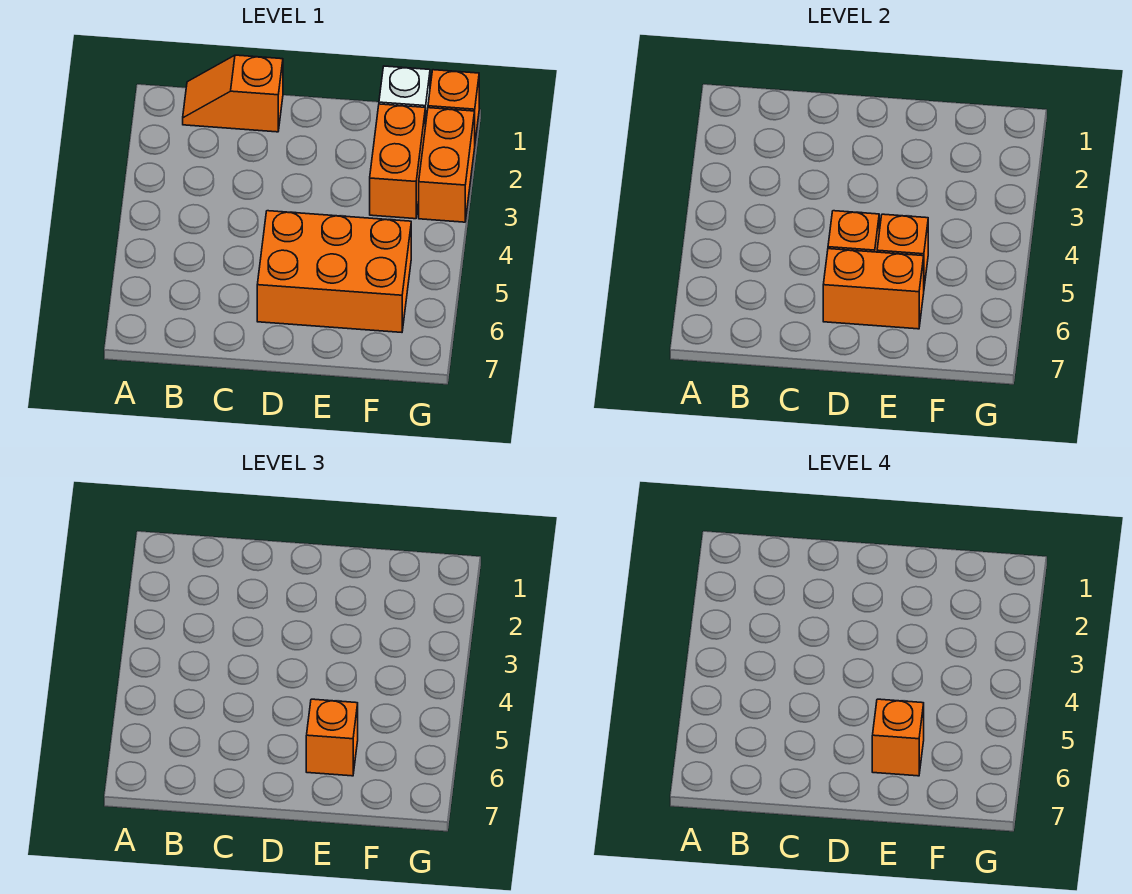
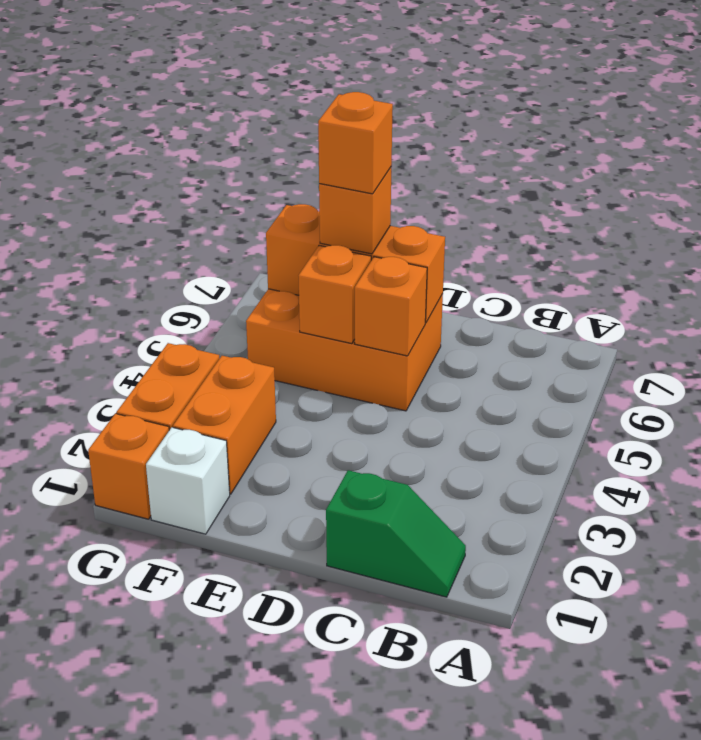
orange 1x2 slope [183,55,283,132] -> green 1x2 slope [326,470,466,597]
orange 1x2 brick [823,249,924,329] -> orange 1x3 brick [266,204,445,323]

